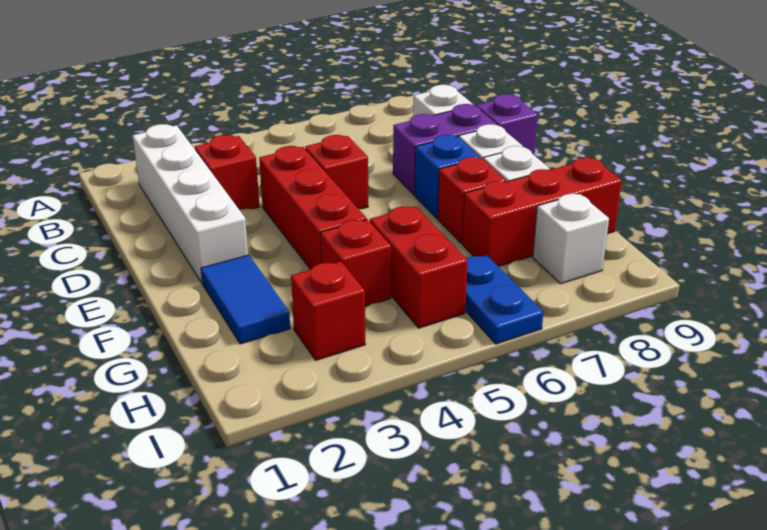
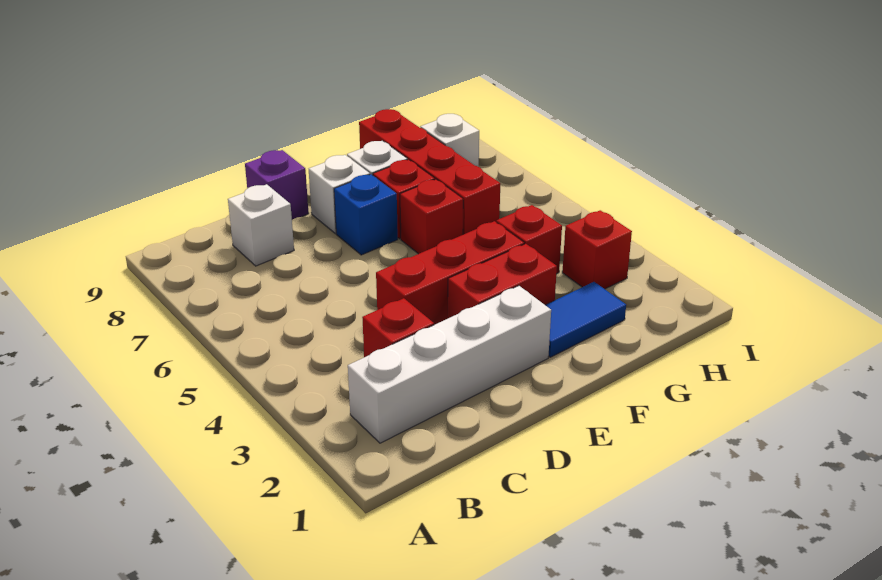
red 1x1 brick [305,135,368,209] -> red 1x1 brick moved to [400,179,463,254]
purple 1x2 brick [393,104,497,195] -> none
red 1x2 brick [370,206,468,328] -> red 1x2 brick moved to [448,244,557,318]
red 1x3 brick [462,158,622,266] -> red 1x4 brick [359,109,500,235]
blue 1x2 plate [465,255,543,344] -> none

